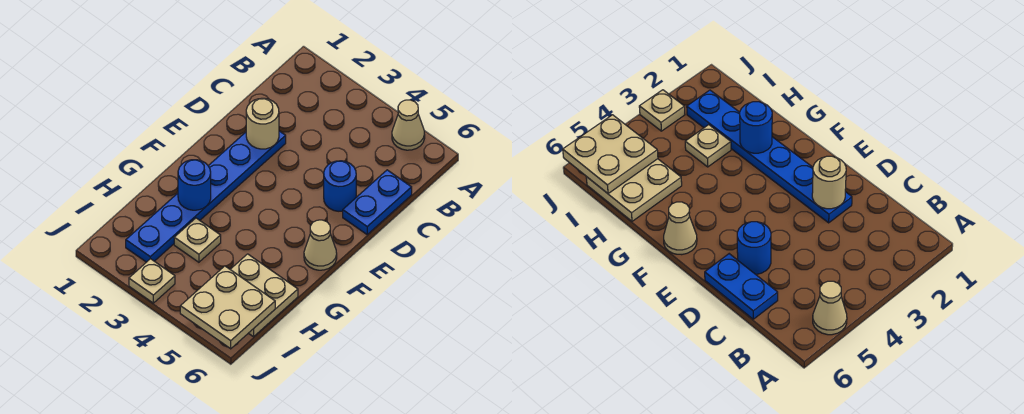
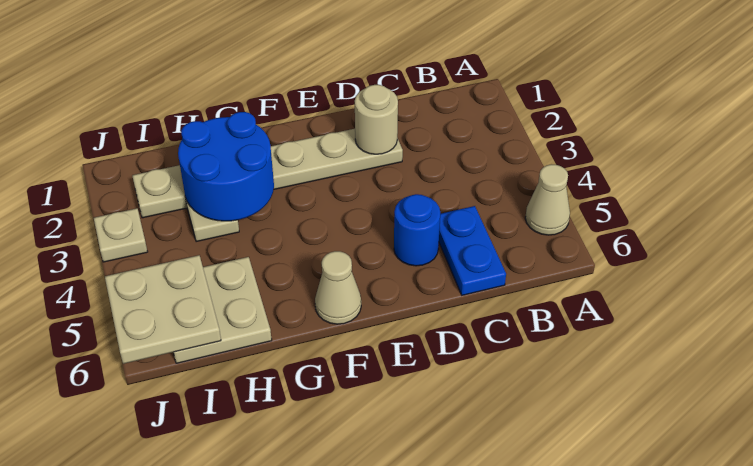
blue 1x2 plate [343,170,412,234] -> blue 1x2 plate turned to [439,206,506,295]
blue 1x6 plate [126,131,286,262] -> tan 1x6 plate [132,129,403,218]
blue 1x1 round brick [178,160,211,210] -> blue 2x2 round brick [178,112,274,221]

